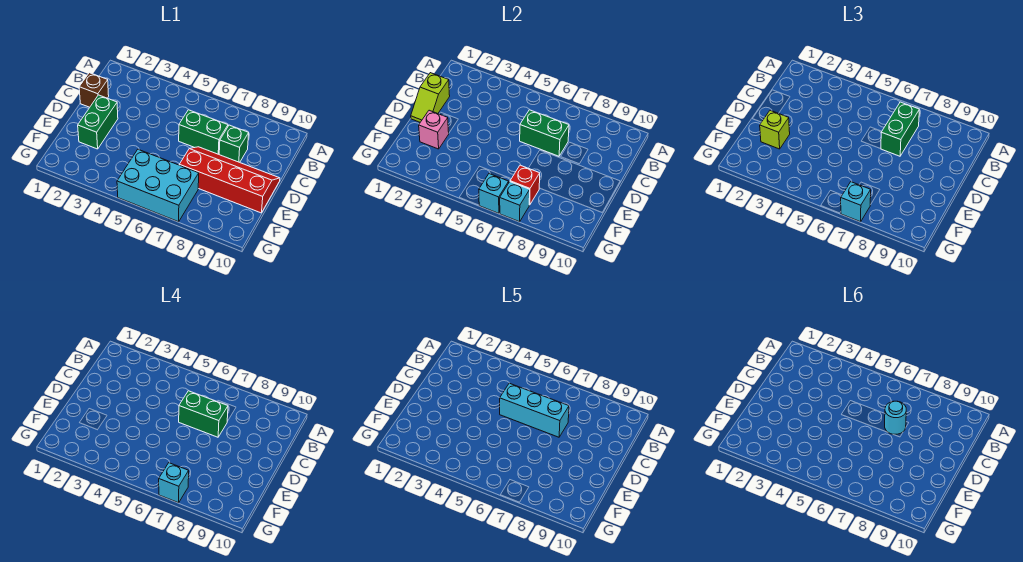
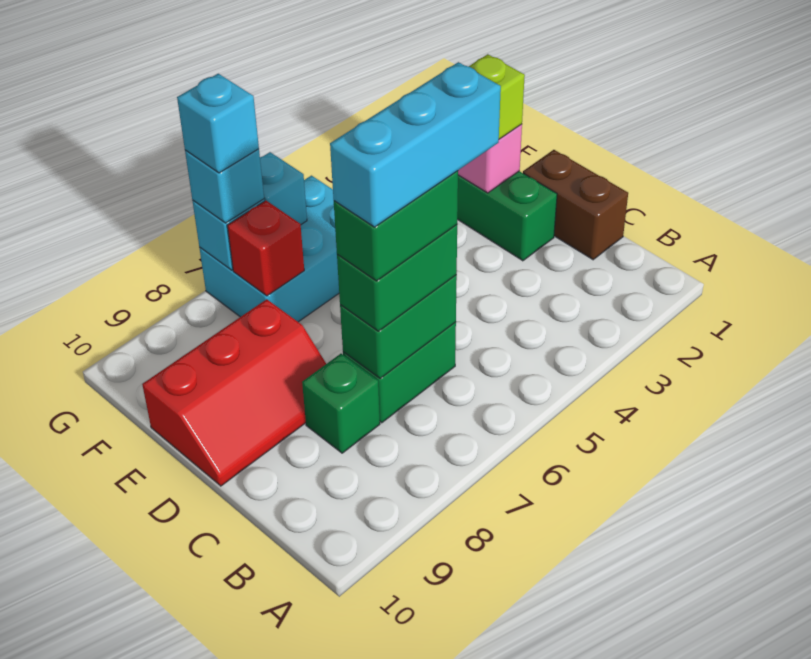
green 1x2 brick [881,102,919,156] -> green 1x2 brick turned to [337,225,457,331]
brown 1x1 brick [79,73,109,107] -> brown 1x2 brick [523,150,628,260]
lime 1x2 slope [411,73,450,122] -> none
cyan 1x1 round brick [885,401,906,434] -> none
red 2x4 slope [179,147,280,213] -> red 2x3 slope [142,299,326,486]

